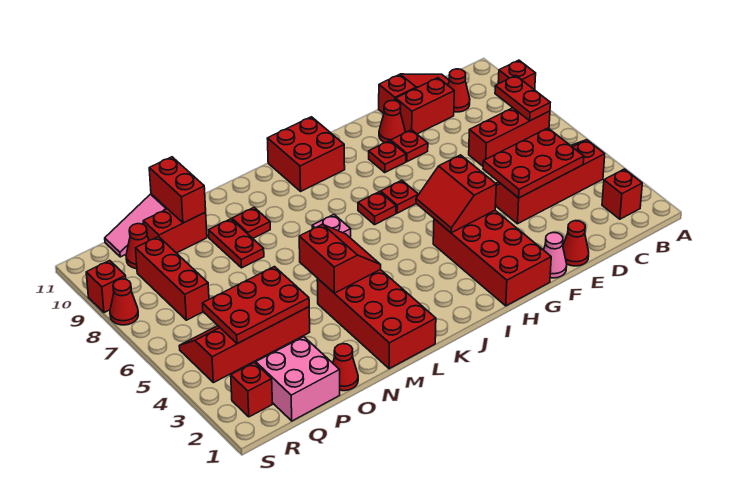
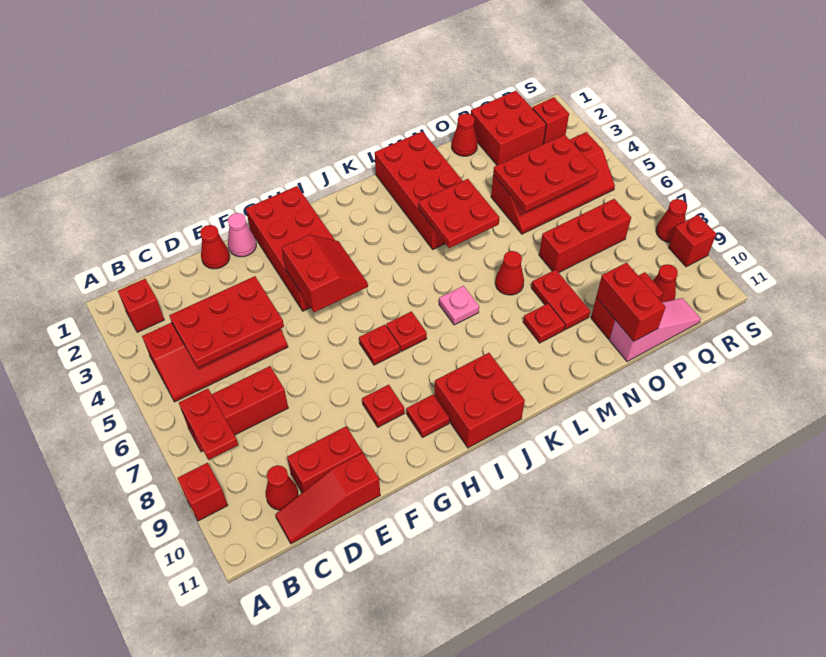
red 1x1 plate [391,130,428,162] -> red 1x1 plate moved to [407,395,449,437]
red 1x1 cone [379,101,405,143] -> red 1x1 cone moved to [495,251,524,295]
red 2x2 slope [299,224,381,293] -> red 2x2 plate [419,179,500,248]
pink 2x2 brick [256,337,340,421] -> red 2x2 brick [471,91,546,165]
red 1x3 brick [136,237,209,320] -> red 1x3 brick turned to [539,199,631,272]

